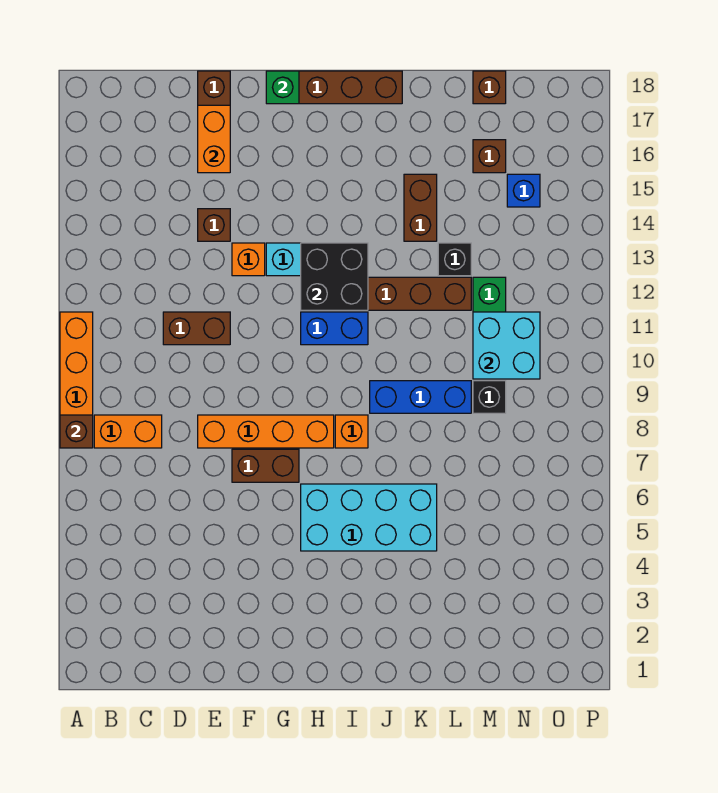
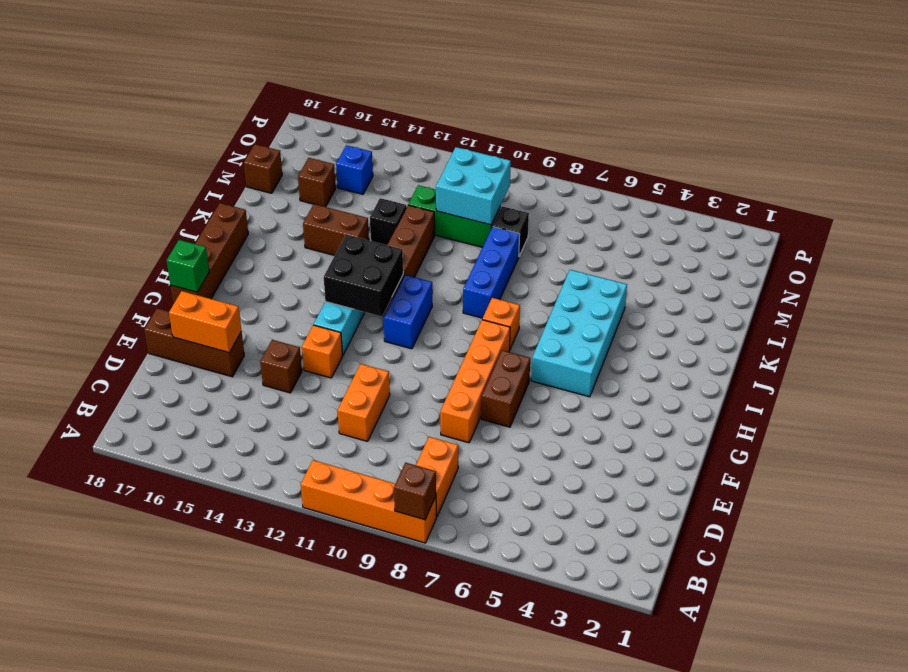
brown 1x2 brick [163,312,230,345] -> orange 1x2 brick [338,364,390,441]

